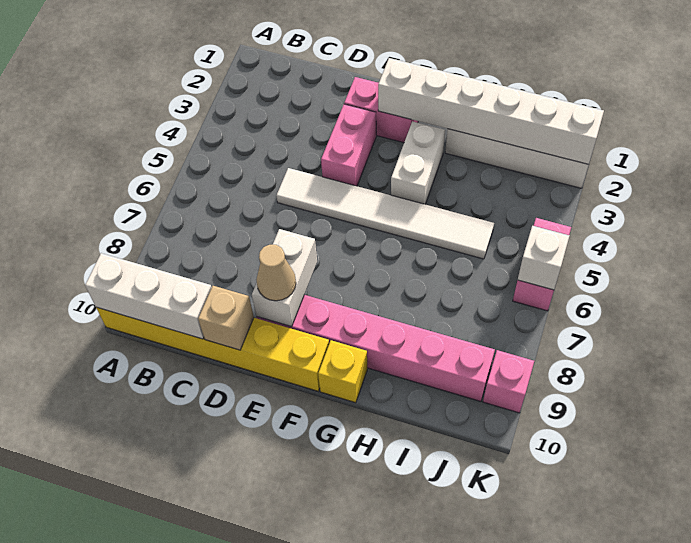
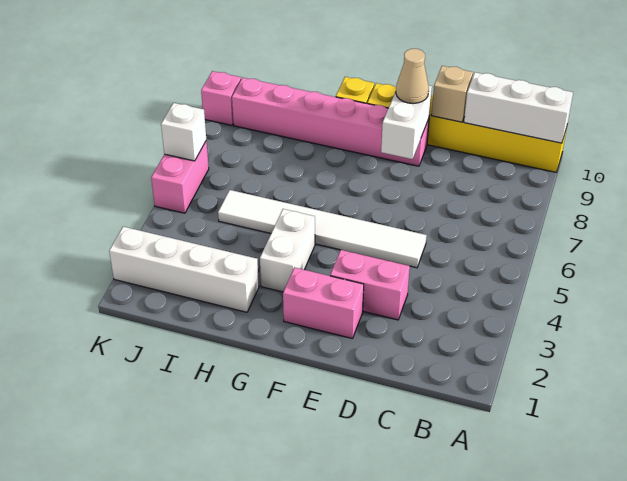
pink 1x2 brick [321,104,376,186] -> pink 1x2 brick turned to [330,250,410,320]
white 1x6 brick [378,58,604,165] -> none

